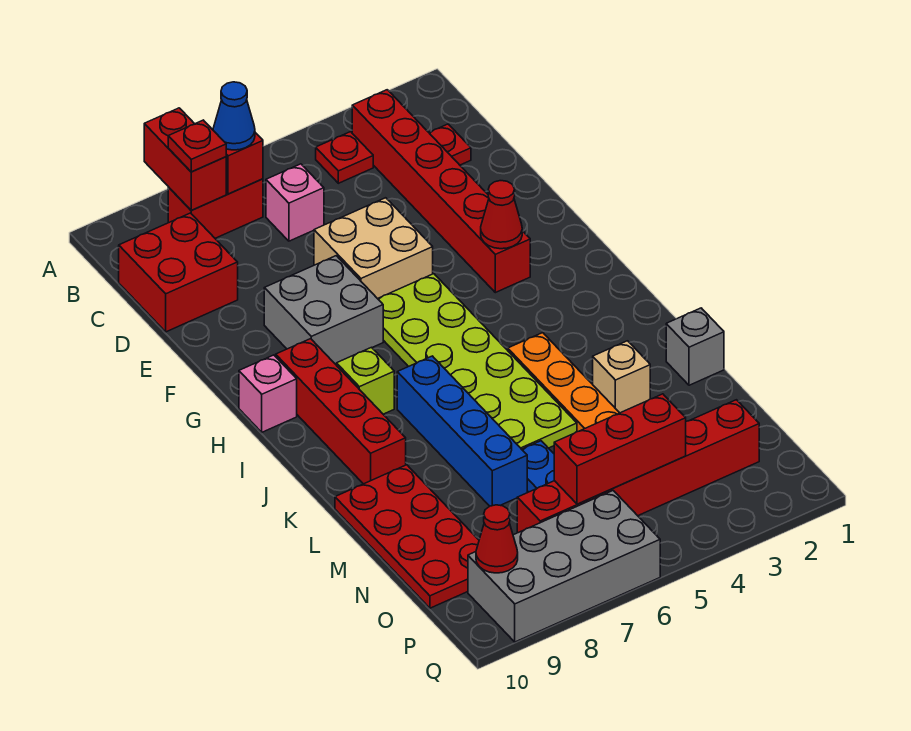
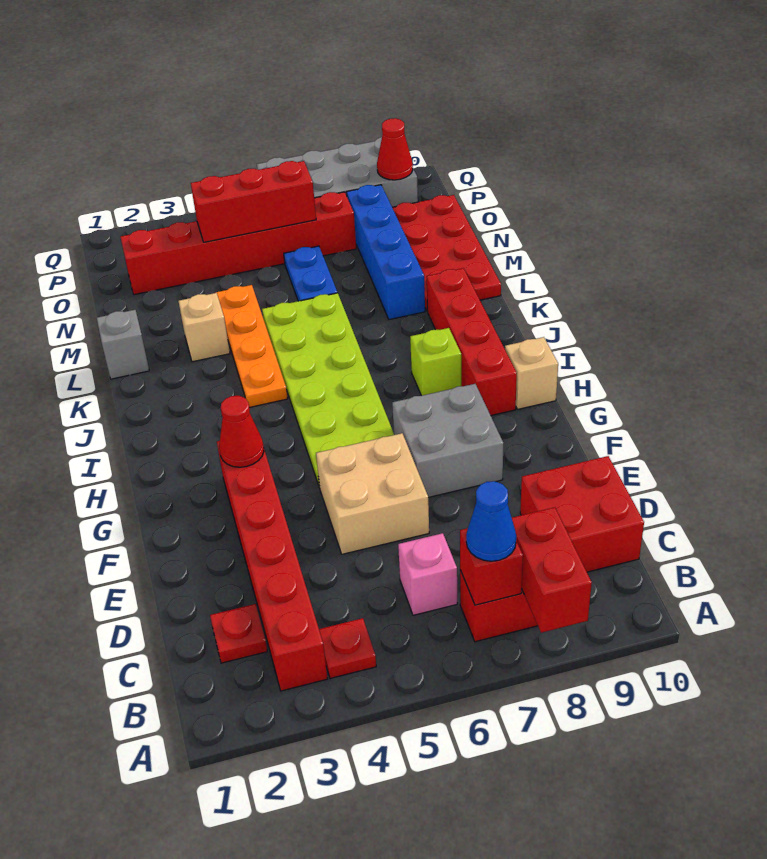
red 1x1 plate [168,120,226,172] -> none
pink 1x1 brick [239,355,297,432] -> tan 1x1 brick [505,337,558,409]
blue 1x4 brick [397,356,527,506] -> blue 1x4 brick moved to [347,185,425,320]

